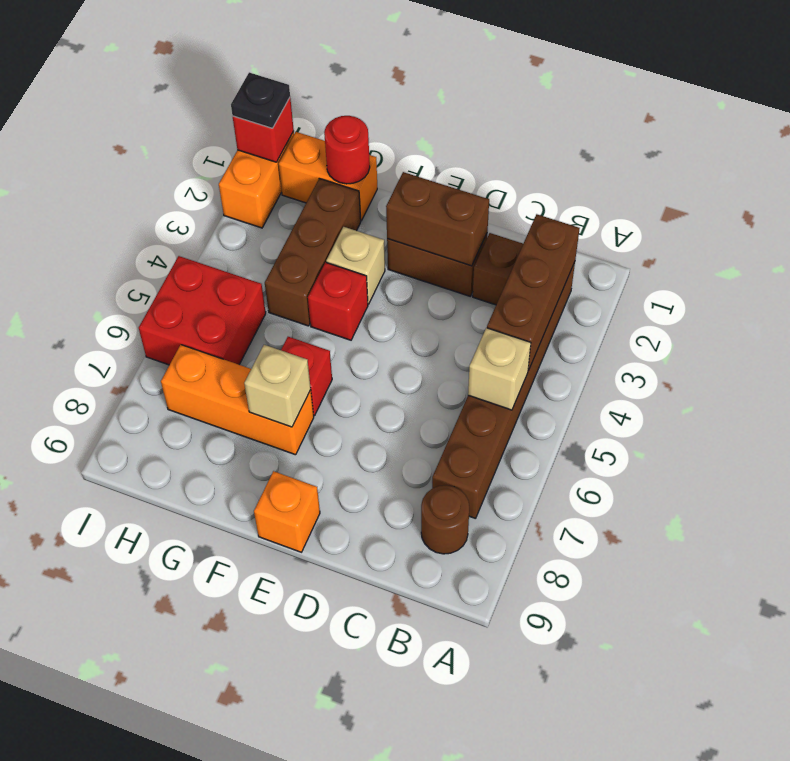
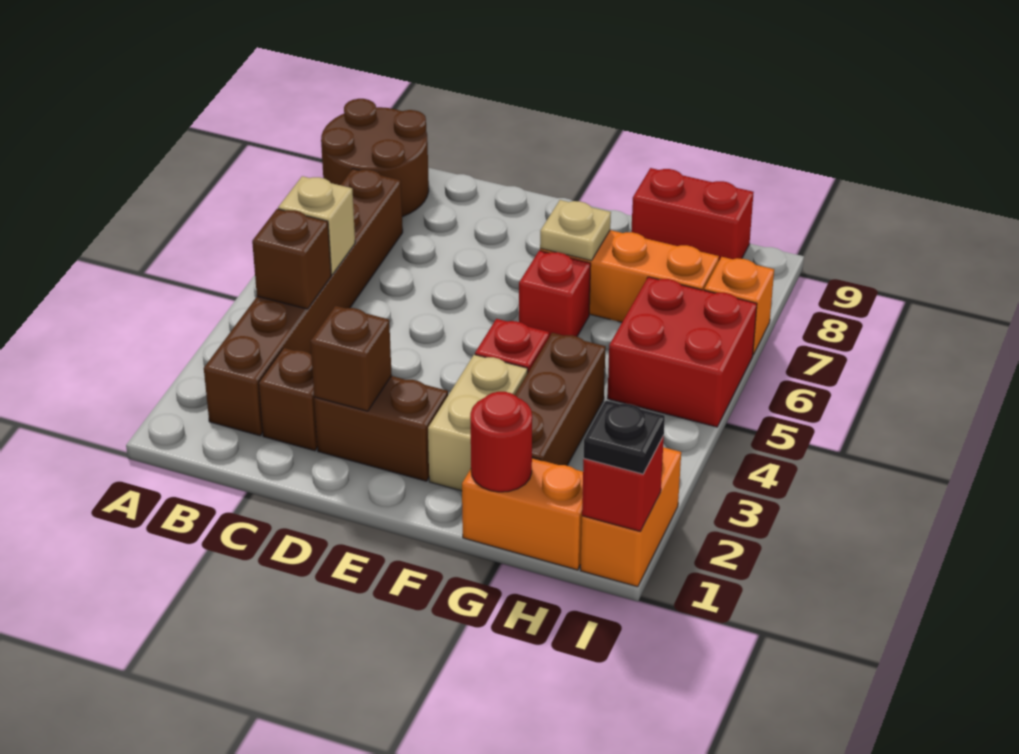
brown 1x3 brick [487,214,580,371] -> brown 1x1 brick [252,209,331,309]
brown 1x1 round brick [421,485,469,554] -> brown 2x2 round brick [321,99,429,217]
brown 1x2 brick [386,172,489,266] -> brown 1x1 brick [310,306,392,411]
orange 1x1 brick [254,471,320,552] -> orange 1x1 brick moved to [704,257,774,355]
tan 1x1 brick [326,227,385,304] -> tan 1x2 brick [428,355,528,491]
tan 1x1 brick [244,345,311,427] -> tan 1x1 plate [540,200,611,261]
none -> red 1x2 brick [631,168,754,261]

